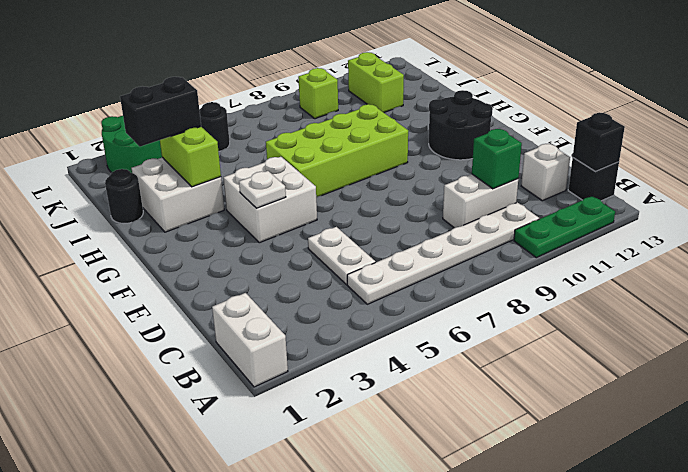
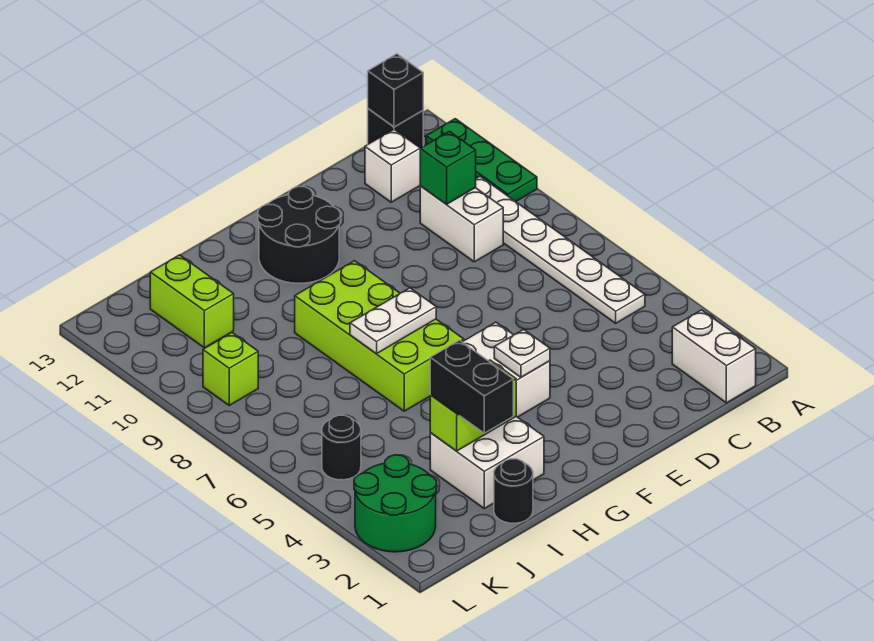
white 1x2 brick [212,293,288,387] -> white 1x2 brick turned to [672,310,756,403]
white 1x2 plate [308,227,375,285] -> white 1x2 plate moved to [350,288,436,354]
lime 1x2 brick [348,52,404,112] -> lime 1x2 brick turned to [150,255,234,348]

